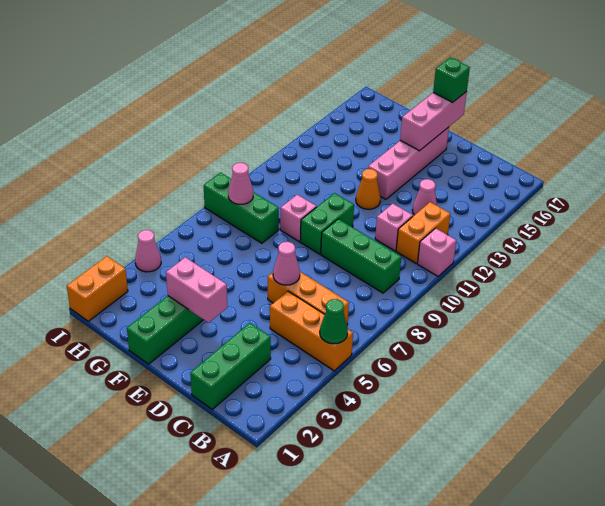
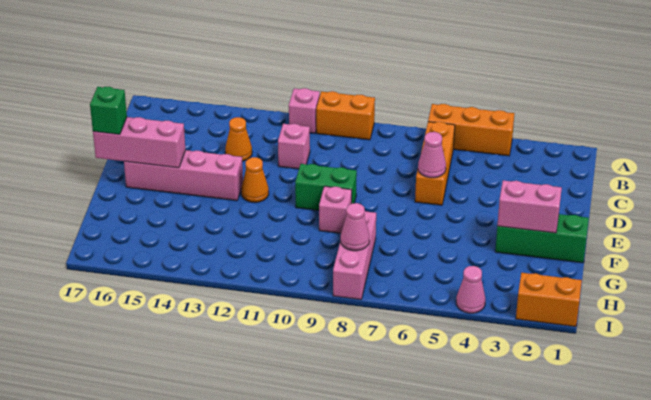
orange 1x3 brick [270,291,353,371] -> orange 1x3 brick turned to [428,104,514,156]
green 1x1 cone [320,299,348,344] -> none
green 1x3 brick [321,219,401,293] -> none
orange 1x2 brick [396,202,450,264] -> orange 1x2 brick moved to [316,91,375,140]
green 1x3 brick [190,323,271,409] -> none
pink 1x1 cone [412,179,437,215] -> orange 1x1 cone [225,117,252,161]
pink 1x2 brick [166,257,227,323] -> pink 1x2 brick turned to [497,180,562,233]
green 1x3 brick [204,172,279,243] -> pink 1x3 brick [333,211,376,300]

